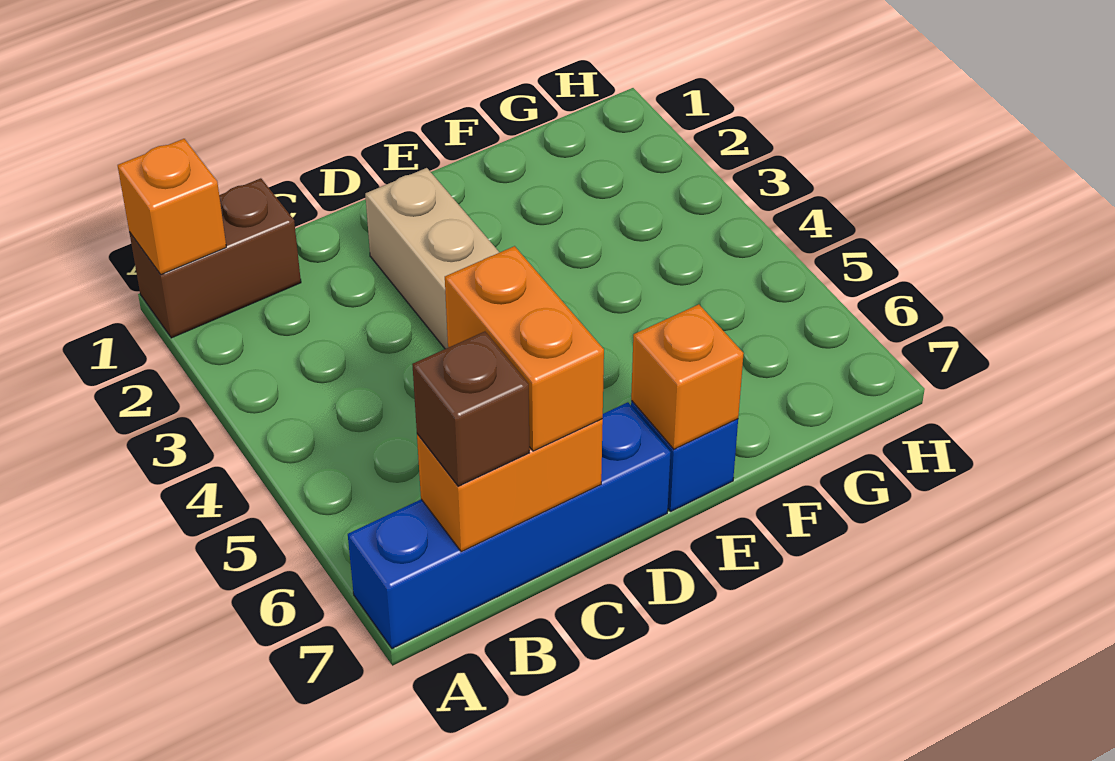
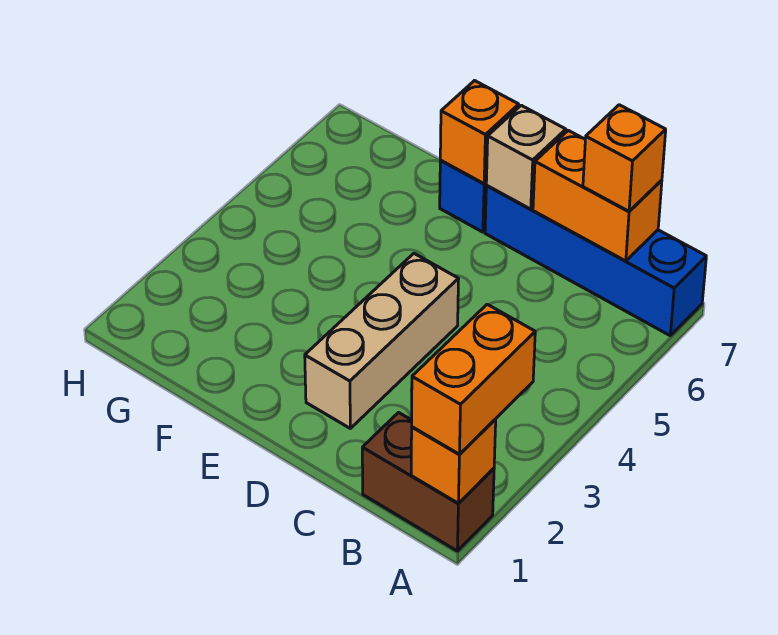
brown 1x1 brick [412,332,530,486] -> orange 1x1 brick [583,105,666,211]
orange 1x2 brick [445,246,604,451] -> orange 1x2 brick moved to [412,304,535,454]
none -> tan 1x1 brick [486,105,566,209]

